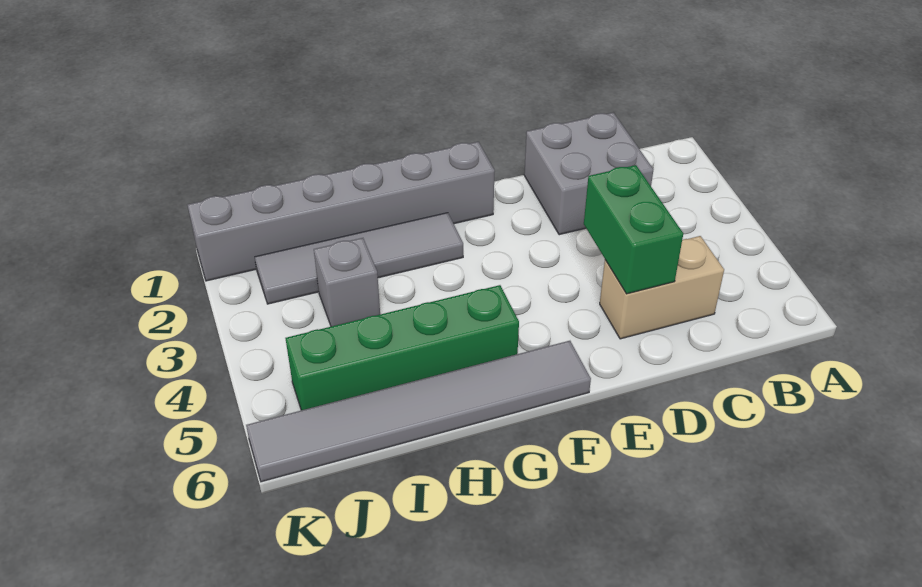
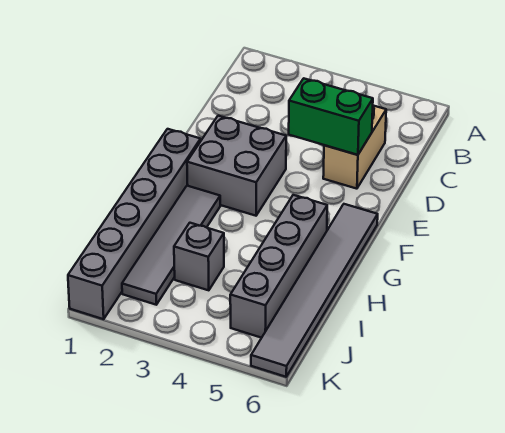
grey 2x2 brick [524,113,653,235] -> grey 2x2 brick moved to [187,116,286,216]
green 1x4 brick [285,285,519,410] -> grey 1x4 brick [230,195,327,338]

